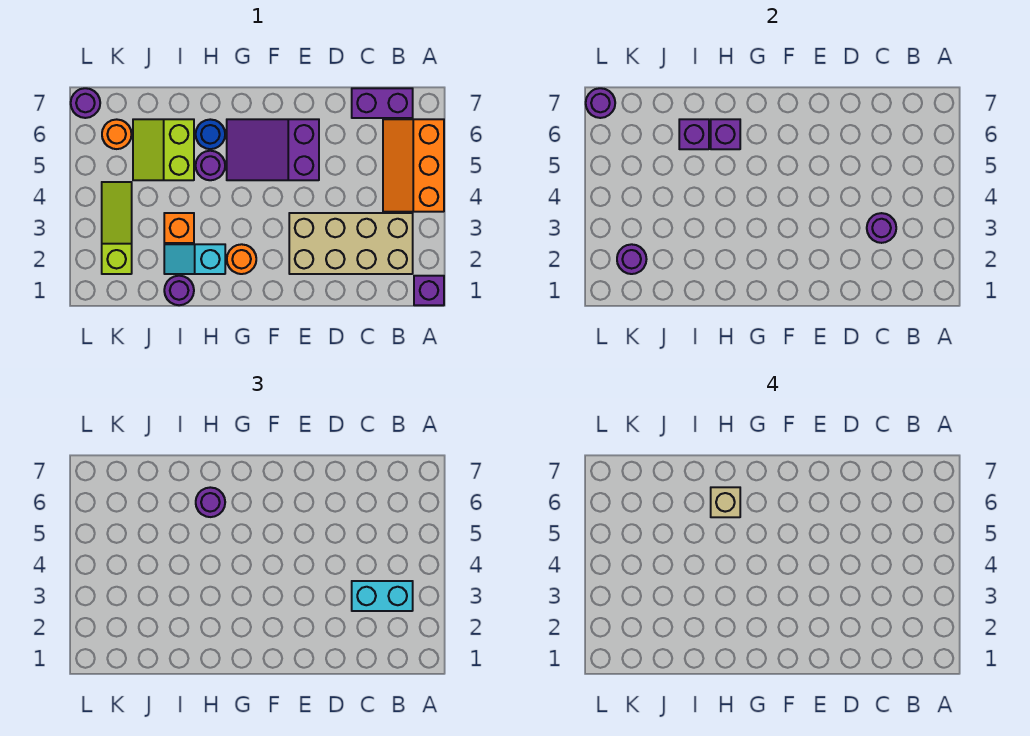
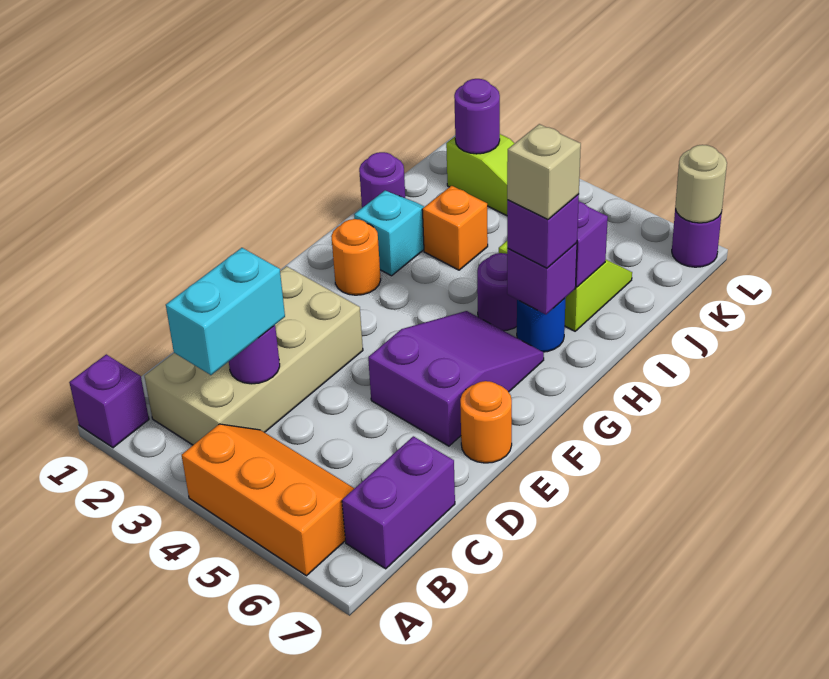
purple 1x1 round brick [196,487,225,517] -> purple 1x1 brick [507,194,579,268]
orange 1x1 round brick [102,119,132,149] -> orange 1x1 round brick moved to [460,381,512,463]
purple 1x1 round brick [586,88,615,118] -> tan 1x1 round brick [675,145,727,223]

